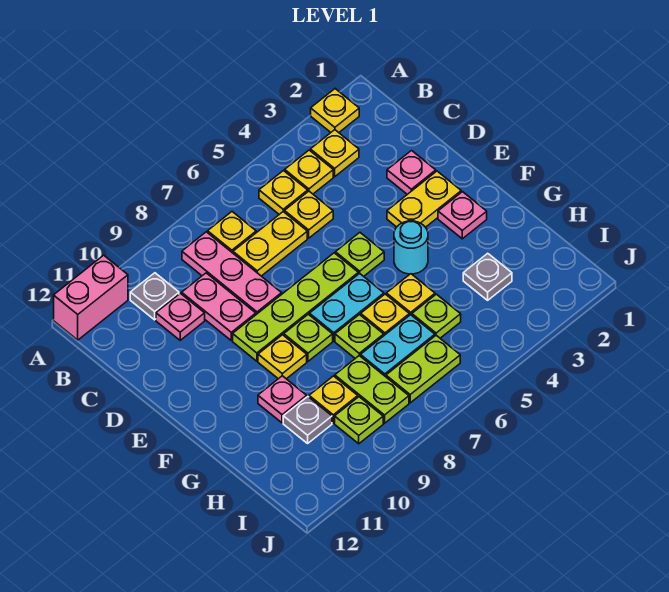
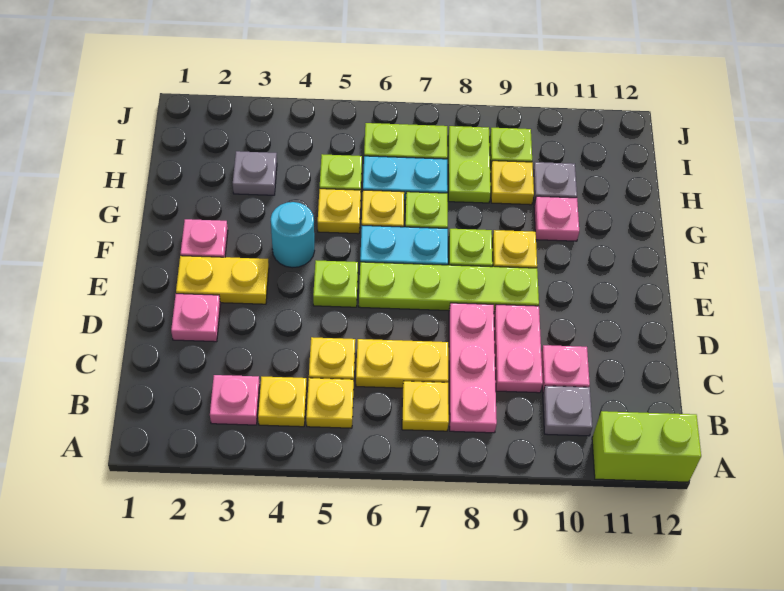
yellow 1x1 plate [311,89,359,132] -> none
pink 1x2 brick [54,255,128,340] -> lime 1x2 brick [592,411,701,482]
yellow 1x1 plate [310,130,359,177] -> pink 1x1 plate [210,375,260,425]

